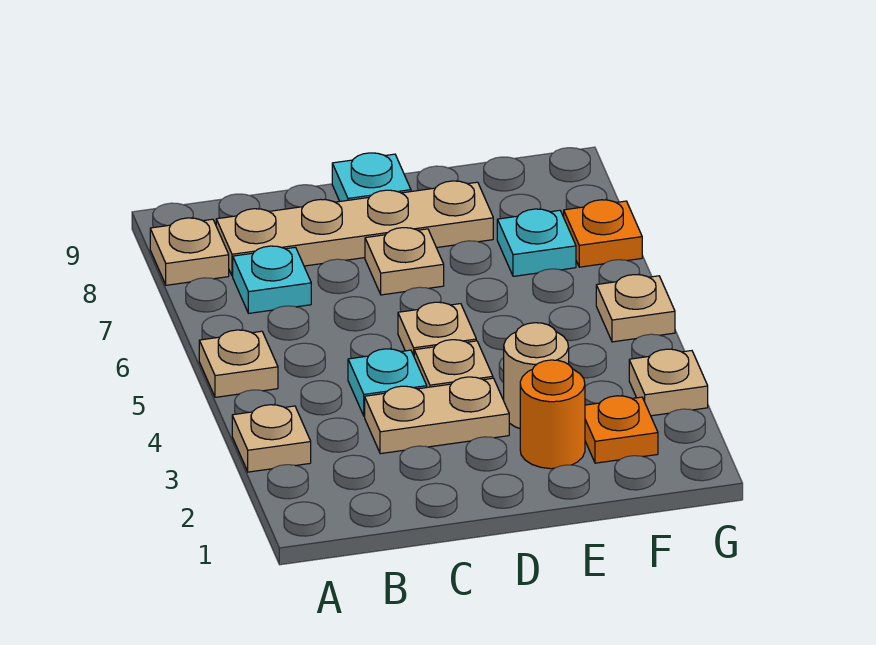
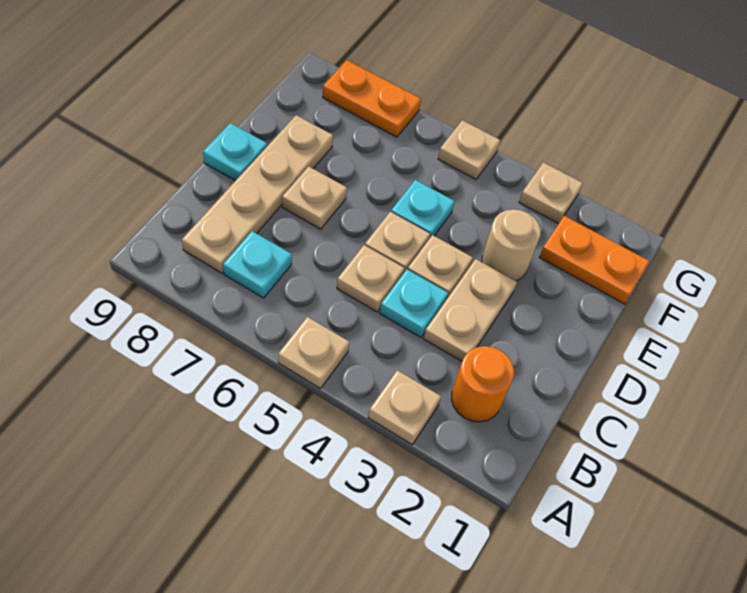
tan 1x1 plate [150,218,229,285] -> tan 1x1 plate moved to [337,245,405,312]
orange 1x1 round brick [520,360,585,469] -> orange 1x1 round brick moved to [452,346,514,422]
orange 1x1 plate [585,396,658,463] -> orange 1x2 plate [539,216,650,304]
cyan 1x1 plate [497,209,576,276] -> cyan 1x1 plate moved to [391,180,455,239]
orange 1x1 plate [564,200,642,267] -> orange 1x2 plate [323,60,421,137]

